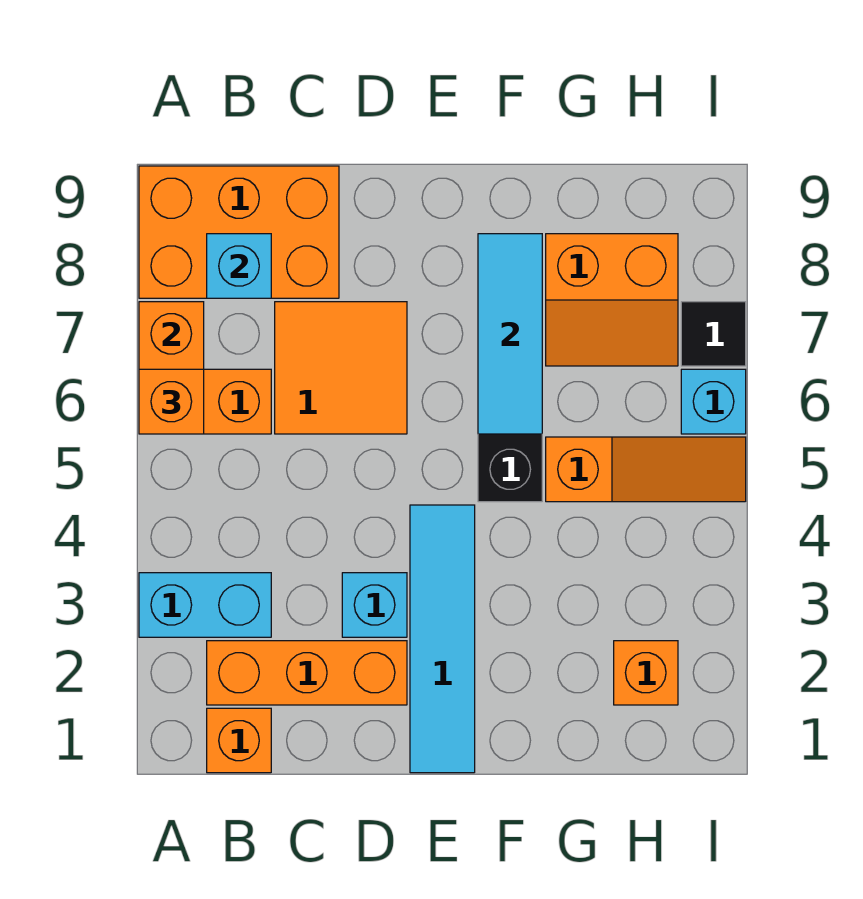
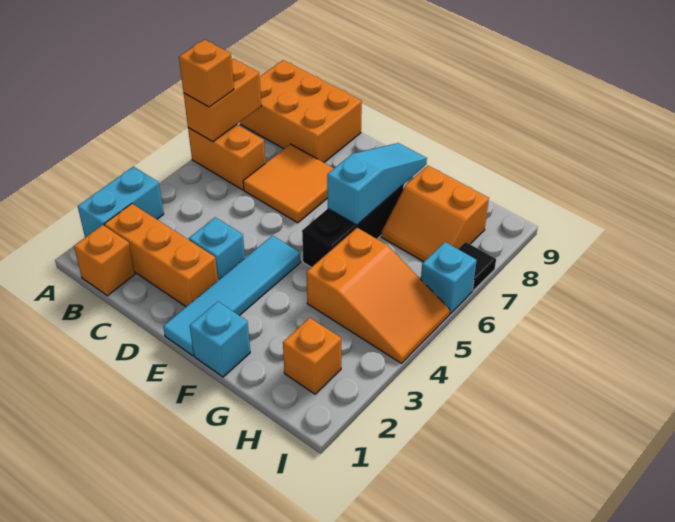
cyan 1x2 brick [139,573,271,637] -> cyan 1x2 brick turned to [78,167,164,237]
cyan 1x1 brick [207,234,271,298] -> cyan 1x1 brick moved to [190,302,250,377]
cyan 1x3 tile [478,234,542,434] -> cyan 1x3 slope [327,143,427,225]
orange 1x3 slope [546,437,746,502] -> orange 2x3 slope [306,228,450,363]

